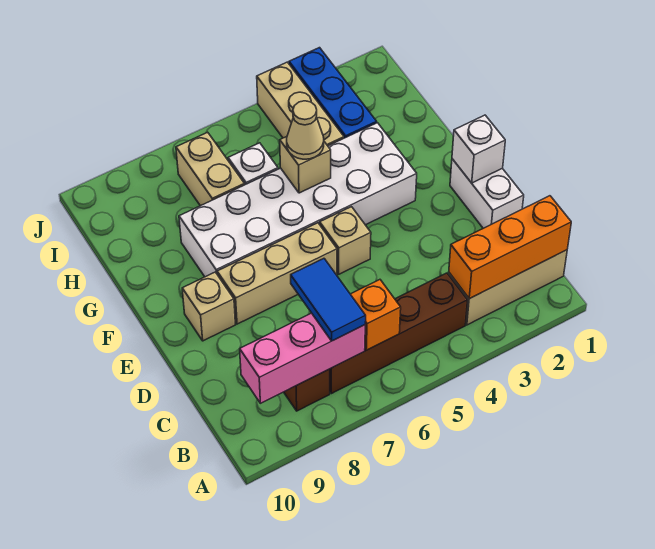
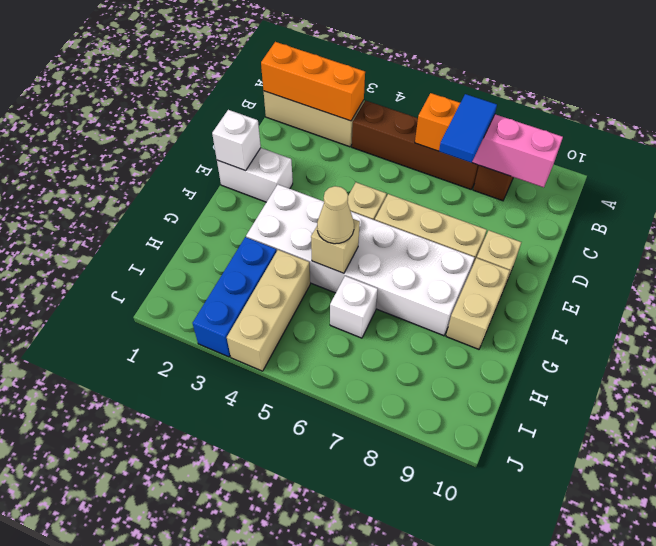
white 1x2 brick [450,159,524,228] -> white 1x2 brick turned to [217,148,293,202]
tan 1x2 brick [176,132,245,206] -> tan 1x2 brick moved to [446,258,510,349]

